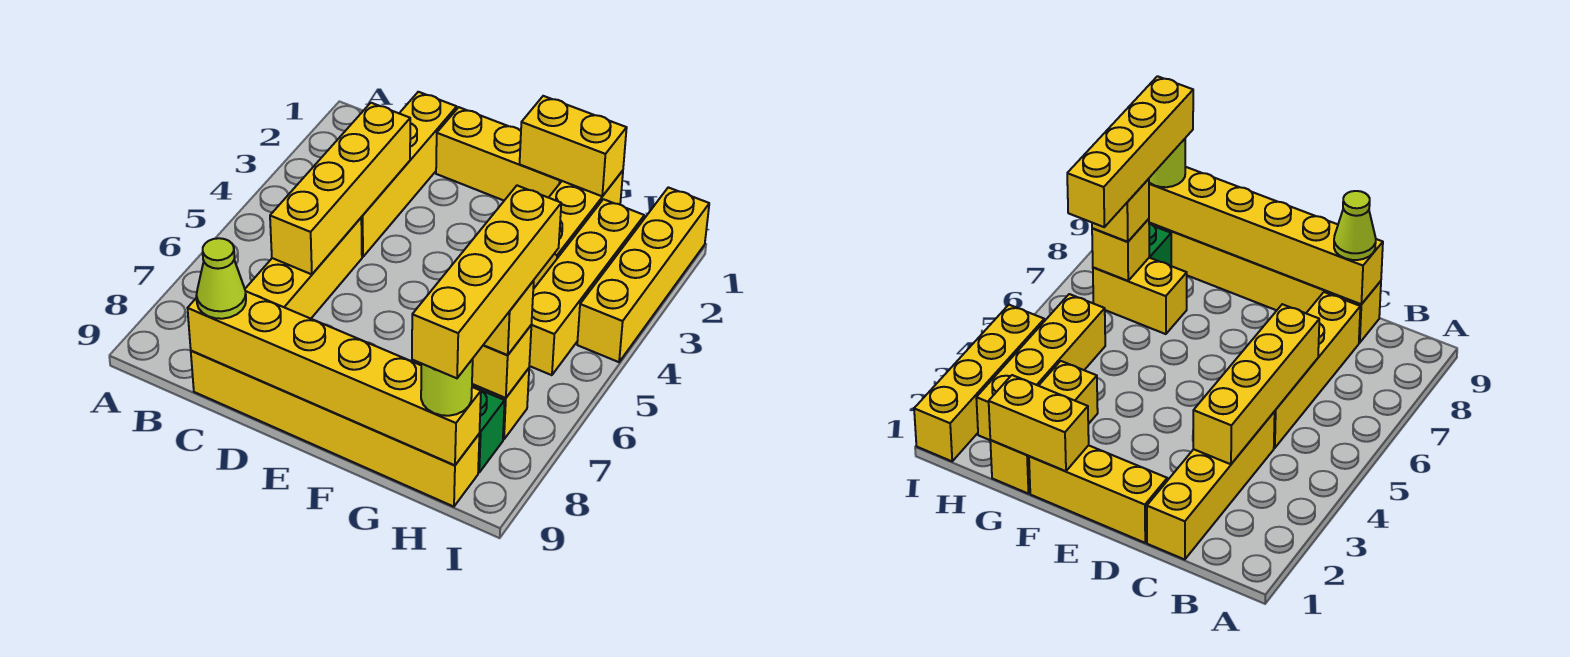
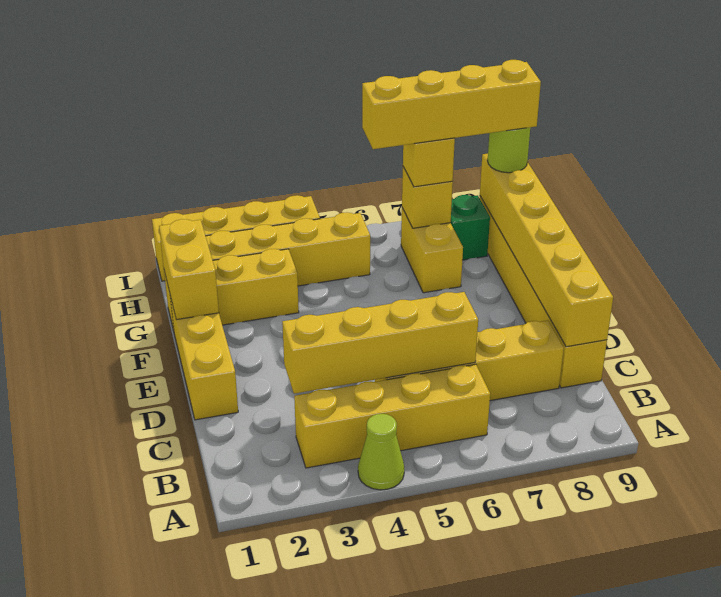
yellow 1x4 brick [361,92,457,257] -> yellow 1x4 brick moved to [294,364,490,468]
lime 1x1 cone [196,238,246,319] -> lime 1x1 cone moved to [358,414,404,490]

